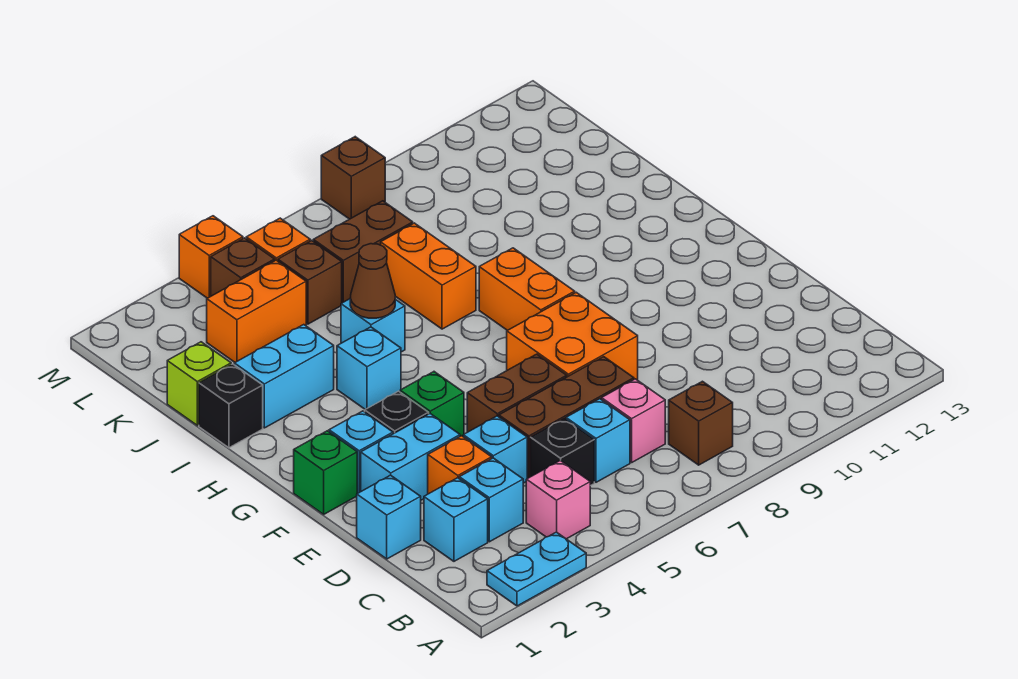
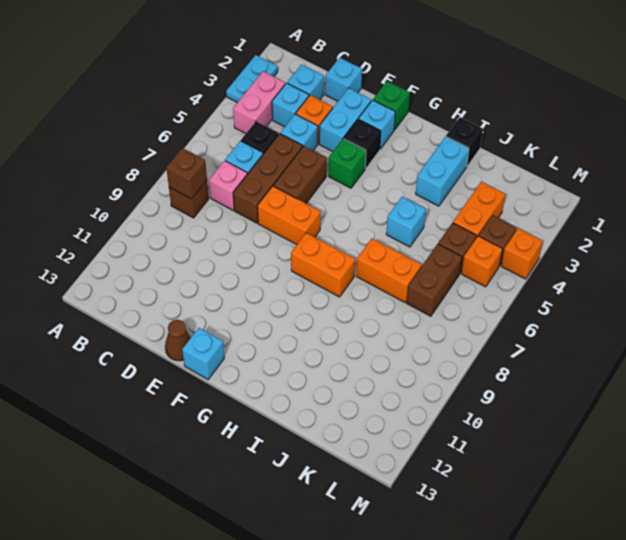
pink 1x1 brick [526,460,590,539] -> pink 1x2 brick [233,71,285,134]
orange 2x2 brick [507,292,638,380] -> orange 1x2 brick [258,186,320,245]
cyan 1x1 brick [337,327,401,409] -> cyan 1x1 brick moved to [182,328,224,379]
brown 1x1 cone [350,244,395,318] -> brown 1x1 cone moved to [165,320,191,361]
lime 1x1 brick [167,342,231,425] -> none
brown 1x1 brick [321,137,385,219] -> brown 1x1 brick moved to [166,148,207,199]

